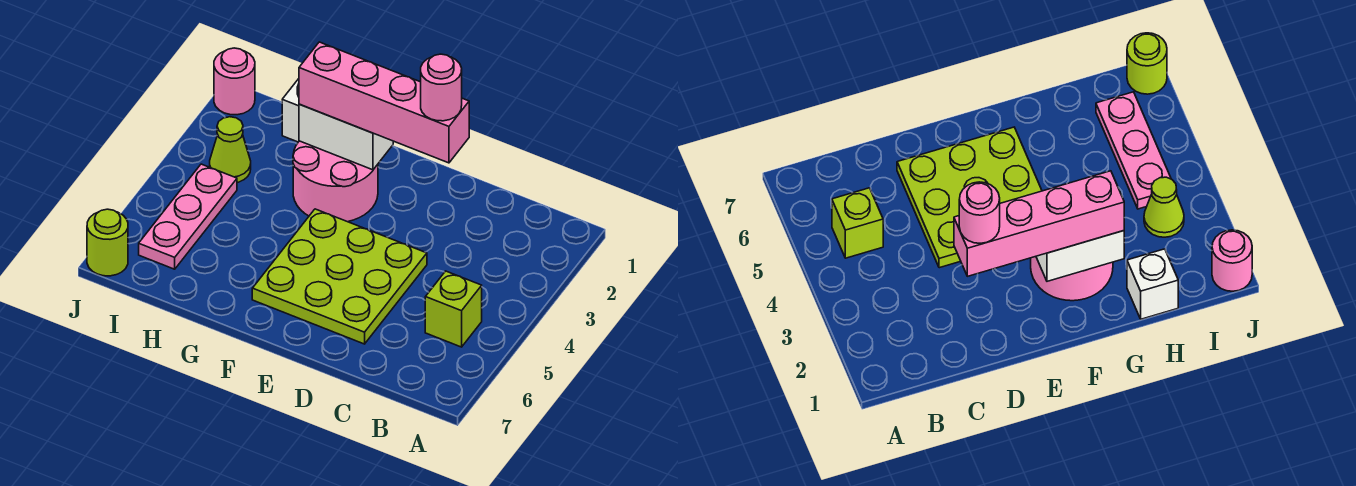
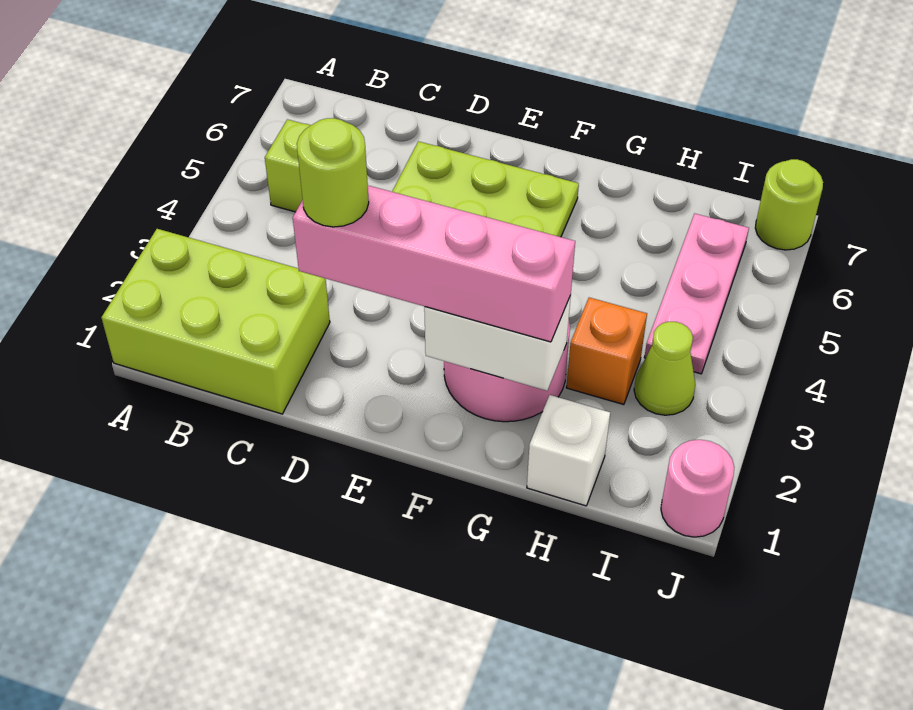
none -> lime 2x3 brick [101,229,330,414]
pink 1x1 round brick [421,54,462,121] -> lime 1x1 round brick [297,118,369,227]
none -> orange 1x1 brick [566,298,647,405]

